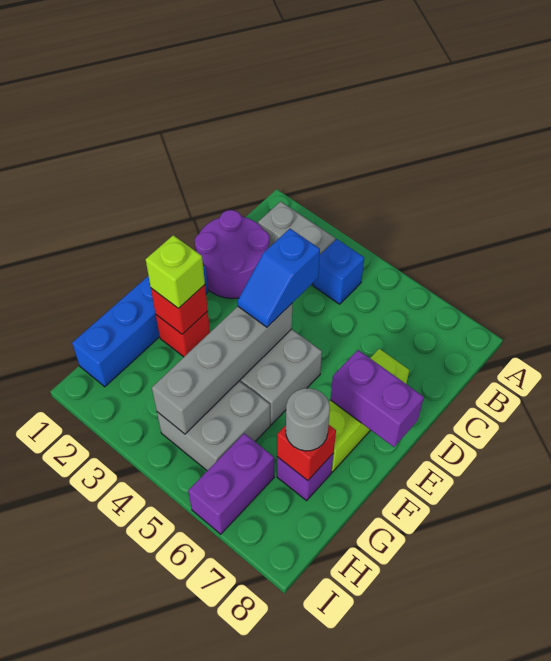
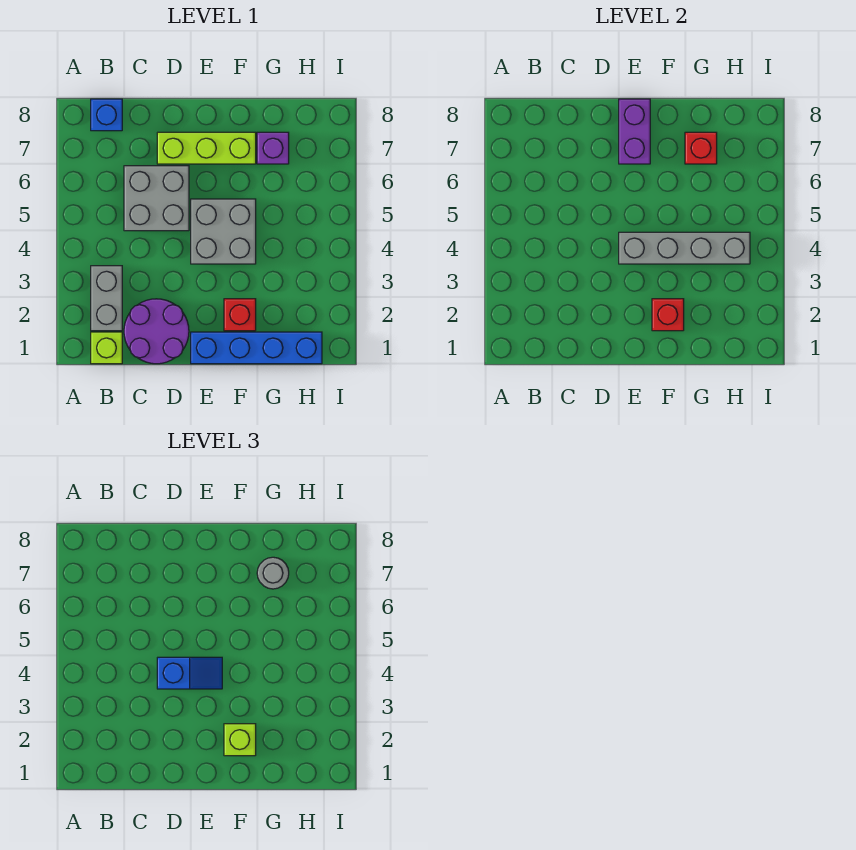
none -> lime 1x1 brick [91,332,122,364]
blue 1x1 brick [313,239,364,304] -> blue 1x1 brick moved to [91,99,122,131]
grey 2x2 brick [157,381,270,471] -> grey 2x2 brick moved to [124,166,189,231]
purple 1x2 brick [188,433,274,534] -> none

